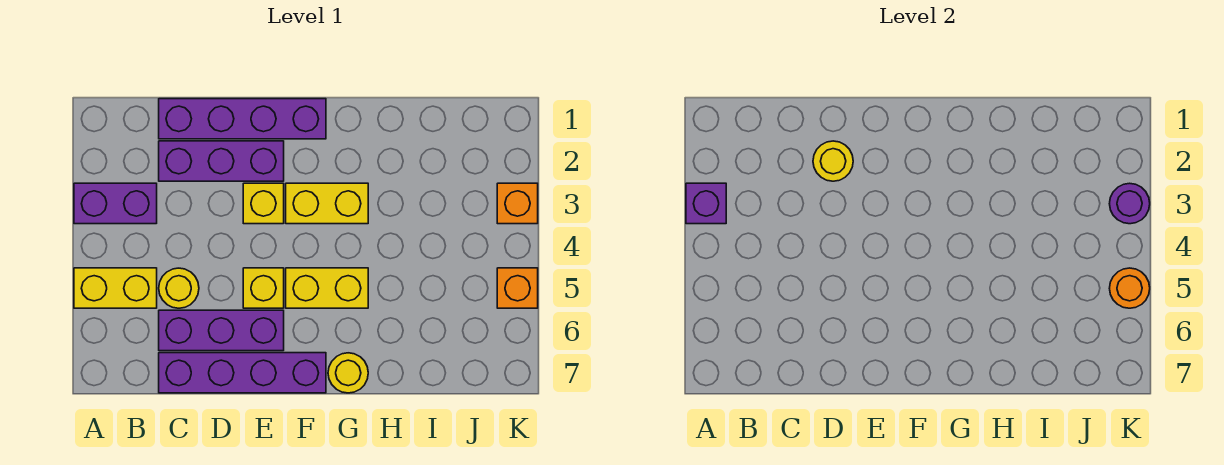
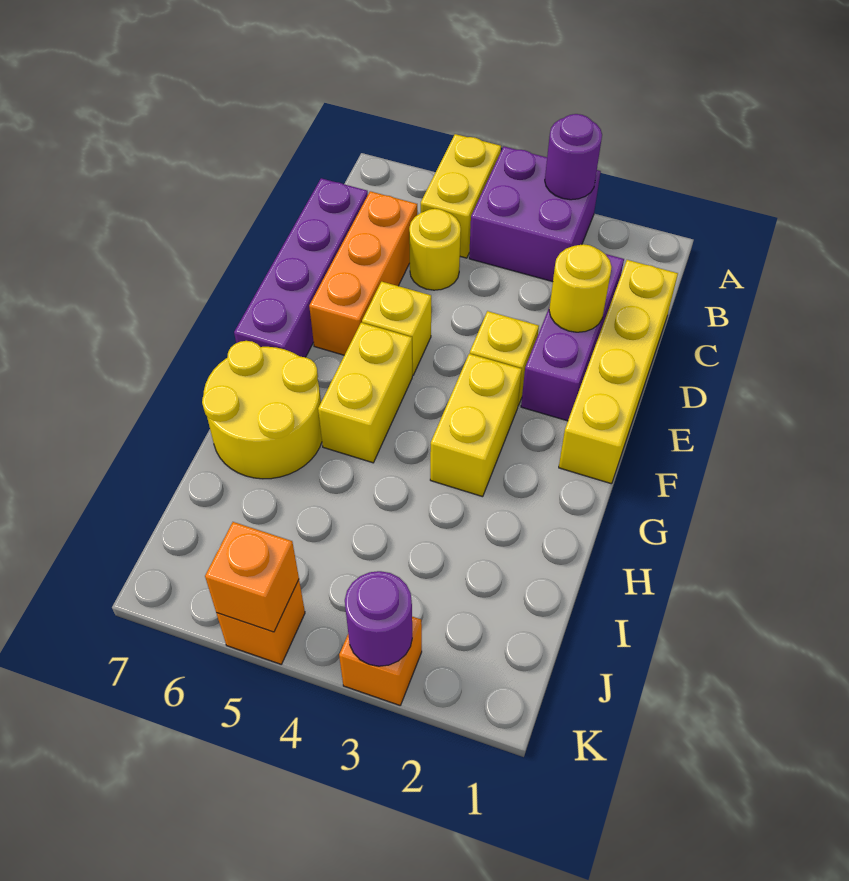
purple 1x2 brick [74,183,157,224] -> purple 2x2 brick [469,147,601,282]
purple 1x1 brick [686,183,726,224] -> purple 1x1 round brick [545,114,602,200]
purple 1x4 brick [159,99,326,139] -> yellow 1x4 brick [559,260,678,484]
purple 1x3 brick [159,310,284,351] -> orange 1x3 brick [309,191,417,355]
yellow 1x1 round brick [328,353,368,393] -> yellow 2x2 round brick [202,341,322,479]
orange 1x1 round brick [1109,268,1150,308] -> orange 1x1 brick [205,522,299,632]

